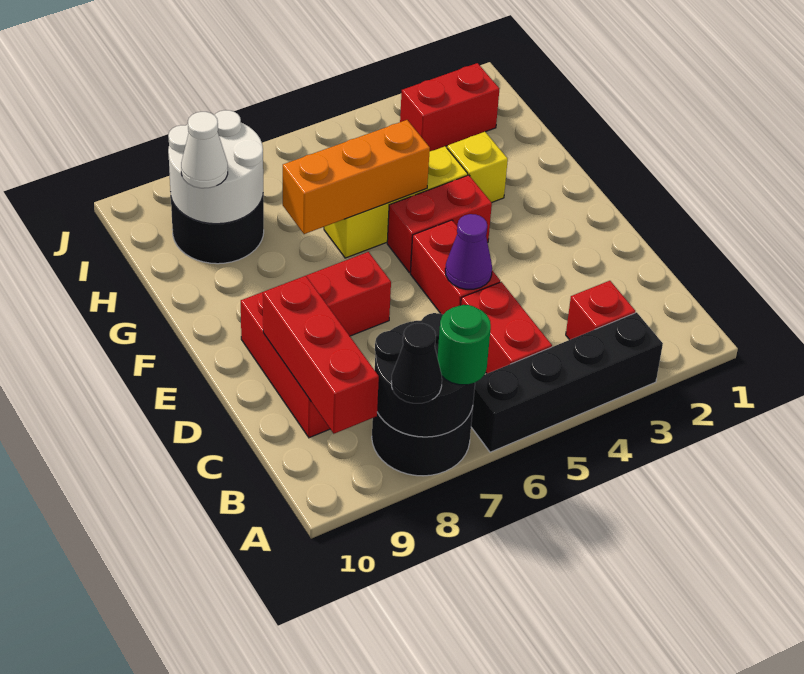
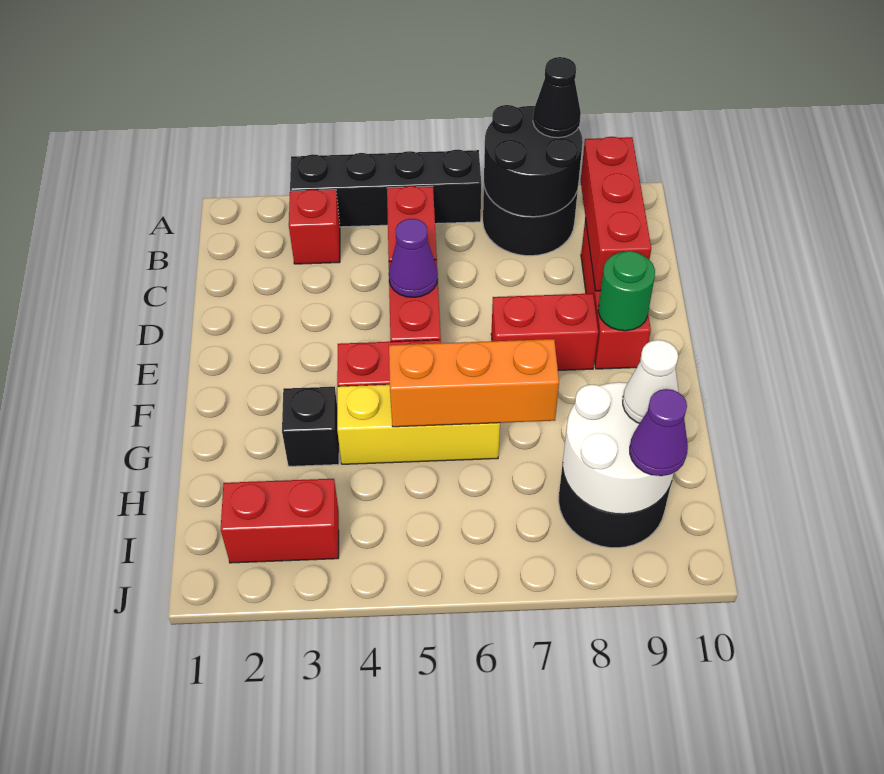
green 1x1 round brick [438,305,491,385] -> green 1x1 round brick moved to [598,251,655,331]
yellow 1x1 brick [447,132,508,203] -> black 1x1 brick [282,387,339,466]
none -> purple 1x1 cone [630,389,688,476]

